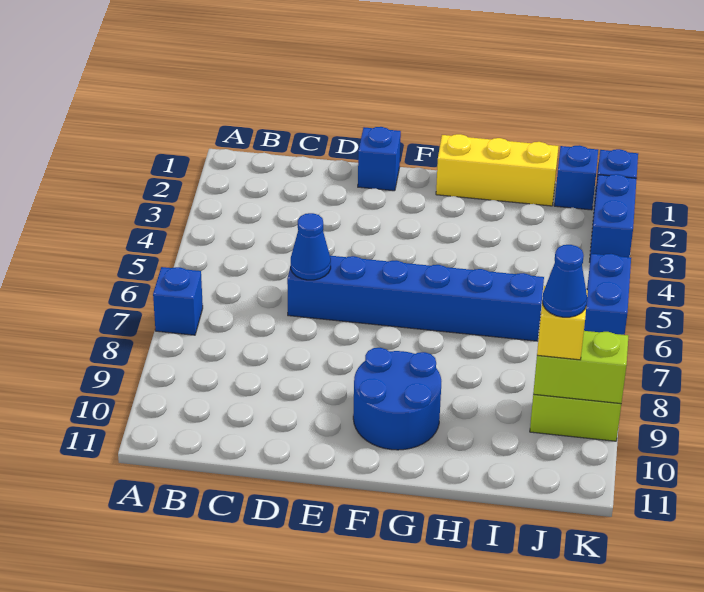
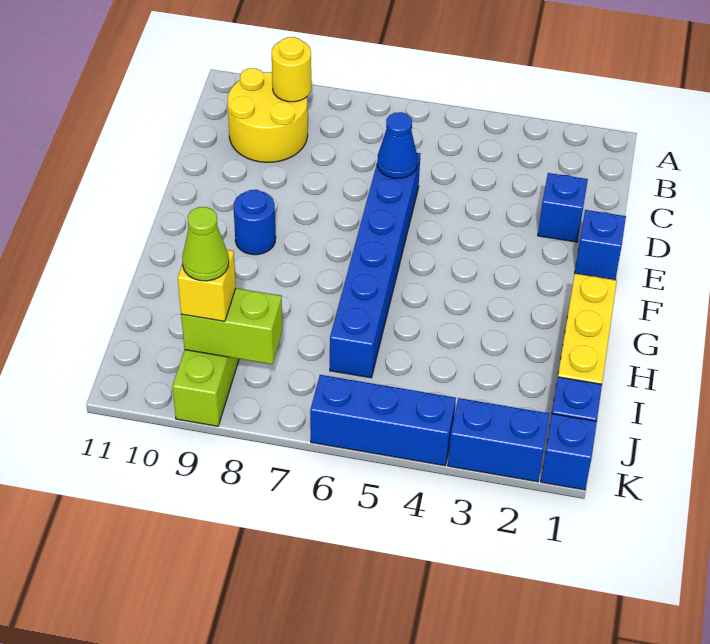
blue 1x1 brick [153,267,203,335] -> blue 1x1 brick moved to [538,173,588,242]
none -> yellow 2x2 round brick [228,68,308,162]
none -> yellow 1x1 round brick [272,37,311,102]
blue 2x2 round brick [353,348,441,450] -> blue 1x1 round brick [234,190,276,255]
lime 1x2 brick [533,331,628,404] -> lime 1x2 brick turned to [181,288,282,364]
blue 1x1 cone [542,245,587,317] -> lime 1x1 cone [182,207,229,281]
blue 1x2 brick [584,254,631,335] -> blue 1x3 brick [310,375,456,466]

